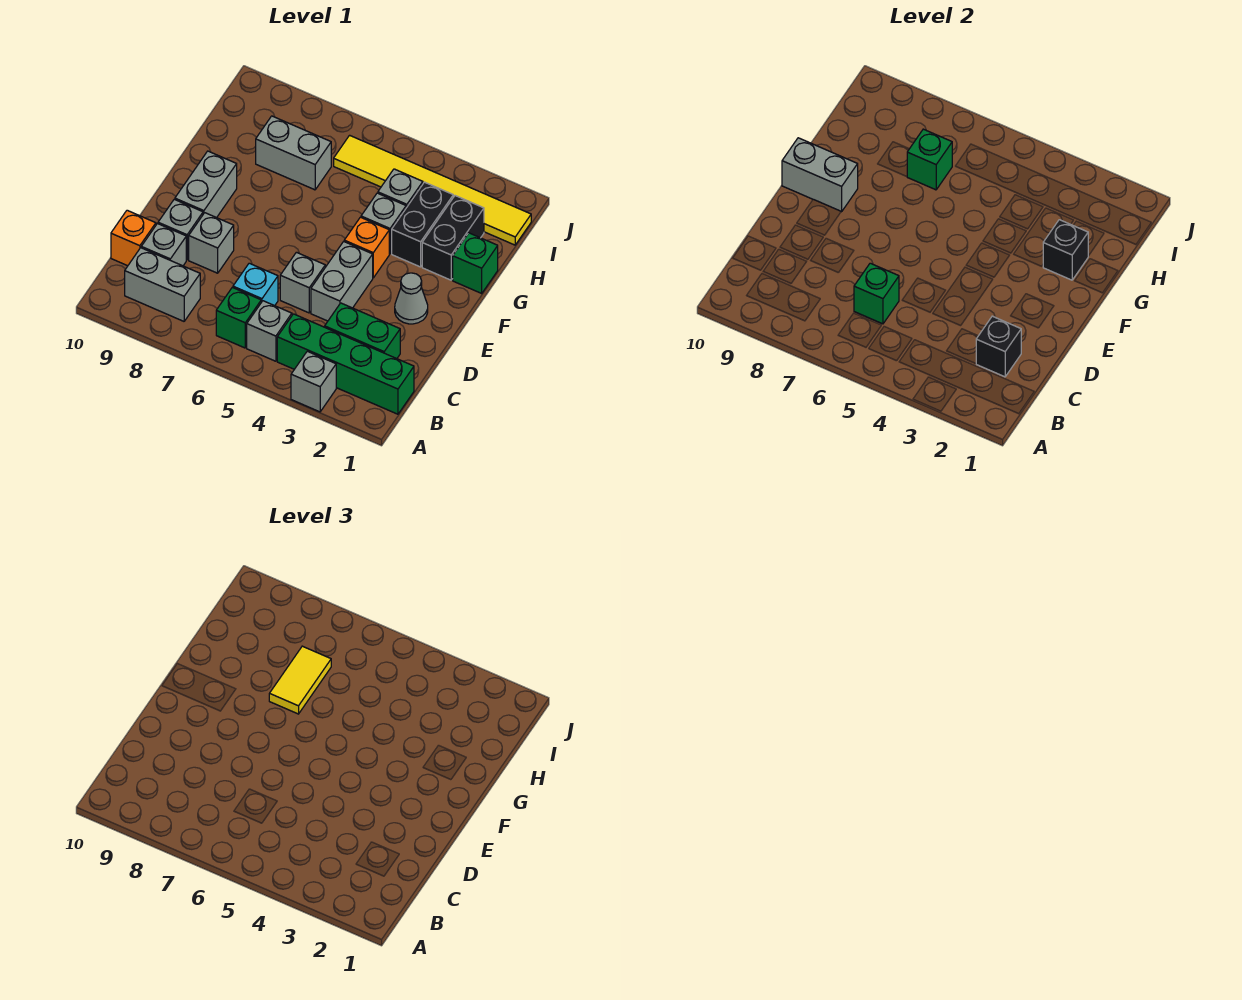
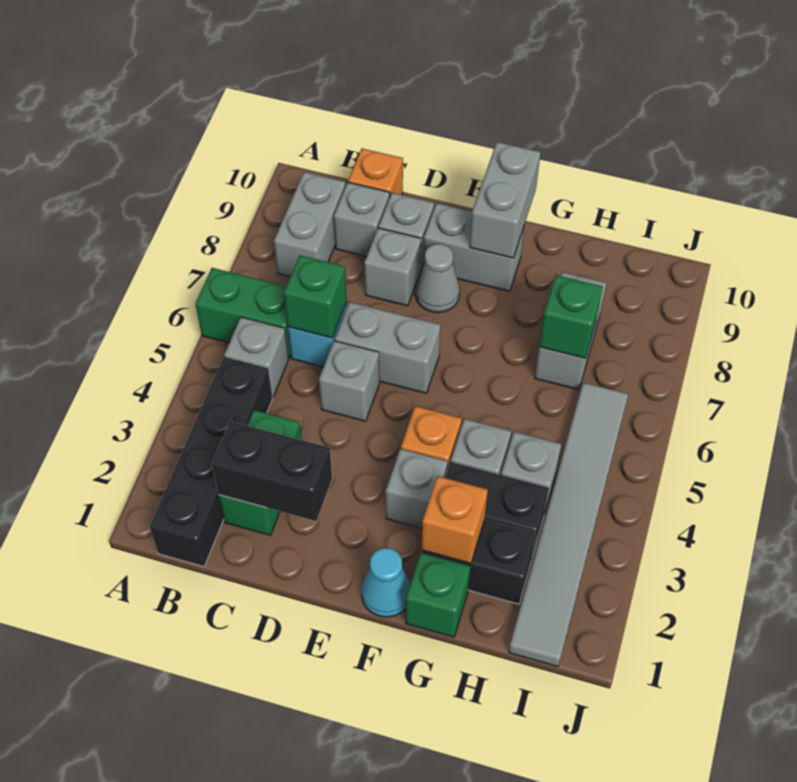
grey 1x1 brick [291,351,336,412] -> grey 1x1 brick moved to [386,449,448,528]
green 1x4 brick [277,314,414,414] -> black 1x4 brick [150,357,273,567]
green 1x1 brick [216,287,261,348] -> green 1x2 brick [196,268,291,358]
black 1x1 brick [976,316,1021,377] -> black 1x2 brick [212,421,332,521]
grey 1x2 brick [311,242,373,321] -> grey 1x2 brick moved to [335,302,441,393]
grey 1x1 cone [395,273,428,324] -> grey 1x1 cone moved to [415,244,460,313]
none -> cyan 1x1 cone [361,548,411,617]
black 1x1 brick [1043,220,1088,280] -> orange 1x1 brick [422,476,488,563]
yellow 1x2 tile [269,646,331,714] -> none
yellow 1x6 tile [334,135,531,245] -> grey 1x6 tile [509,382,628,666]

